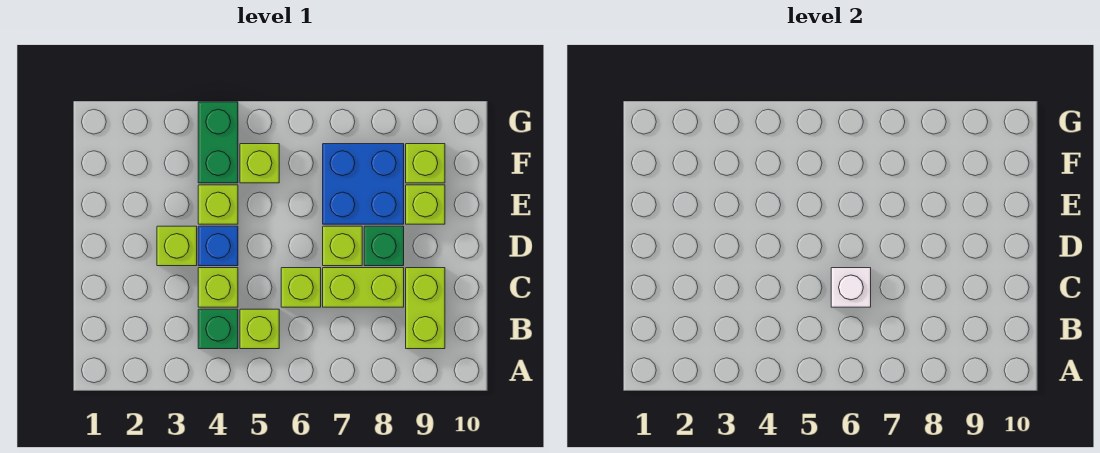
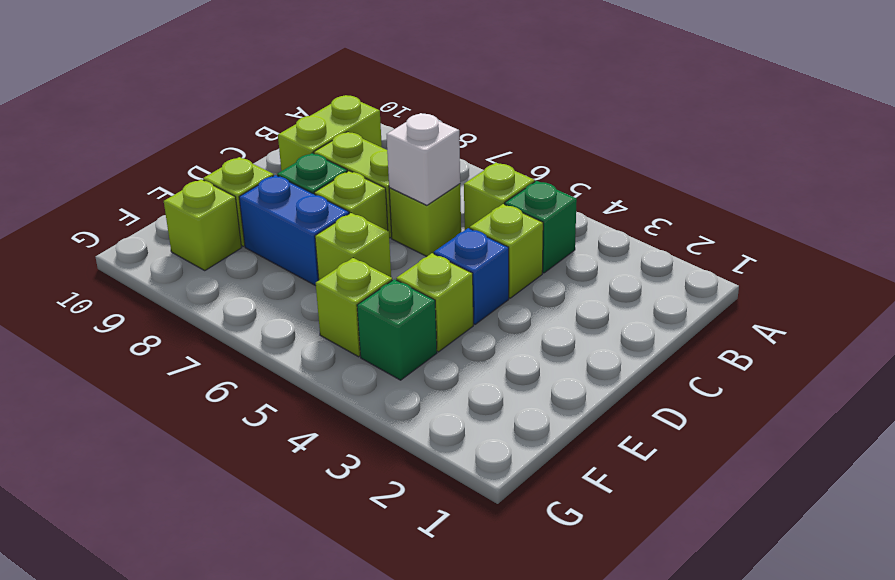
lime 1x1 brick [157,226,197,266] -> lime 1x1 brick moved to [315,213,391,280]
blue 2x2 brick [323,144,404,224] -> blue 1x2 brick [239,175,349,285]
green 1x2 brick [198,102,238,183] -> green 1x1 brick [357,279,437,380]

